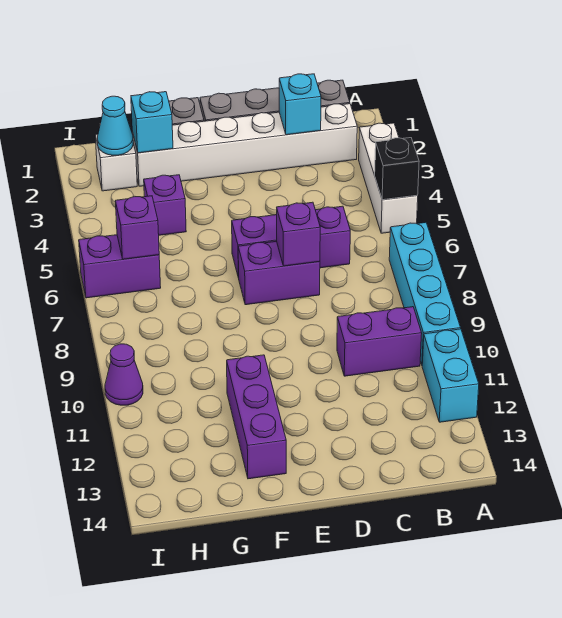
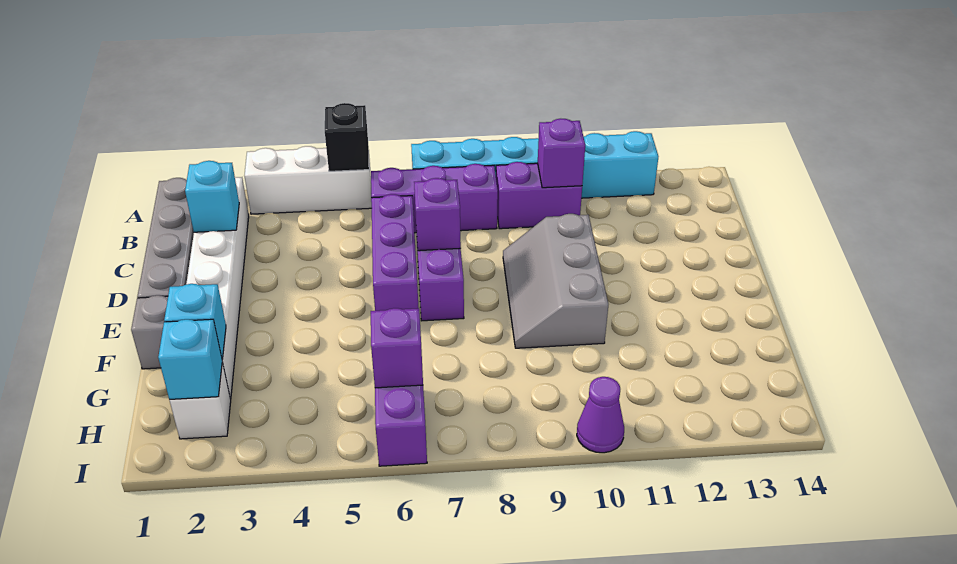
purple 1x2 brick [337,307,422,376] -> purple 1x2 brick turned to [496,162,582,229]
none -> grey 2x3 slope [503,214,608,348]
purple 1x3 brick [227,355,286,479] -> purple 1x3 brick moved to [371,164,498,233]
purple 1x1 brick [144,175,186,235] -> purple 1x1 brick moved to [538,119,585,188]
cyan 1x1 cone [98,96,133,155] -> cyan 1x1 brick [158,319,222,399]

